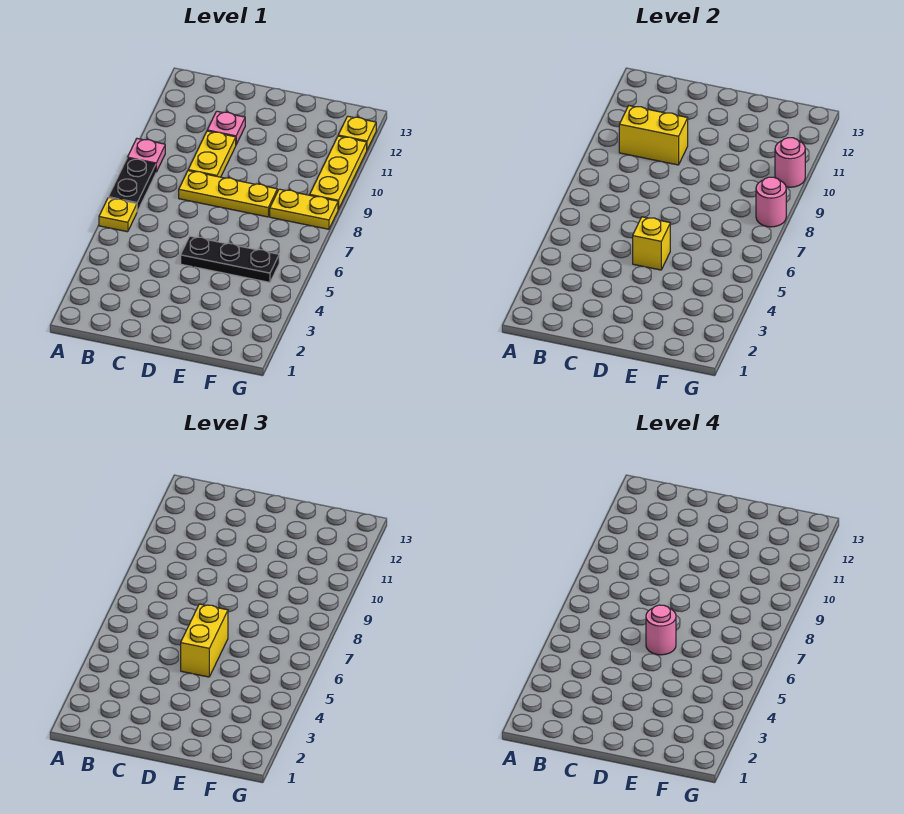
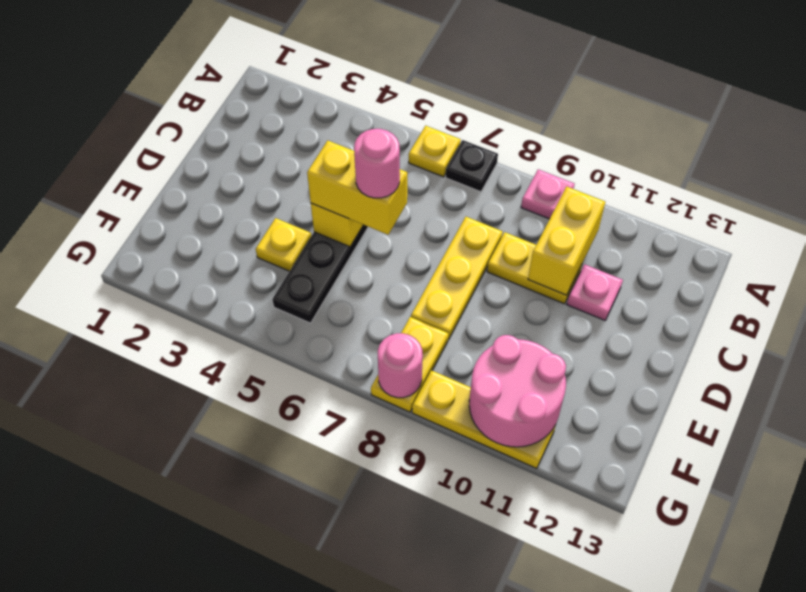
black 1x2 plate [108,158,156,211] -> black 1x1 plate [446,140,498,192]
pink 1x1 round brick [775,138,805,187] -> pink 2x2 round brick [469,335,566,447]
yellow 1x1 plate [338,116,376,150] -> yellow 1x1 plate moved to [256,218,312,271]

